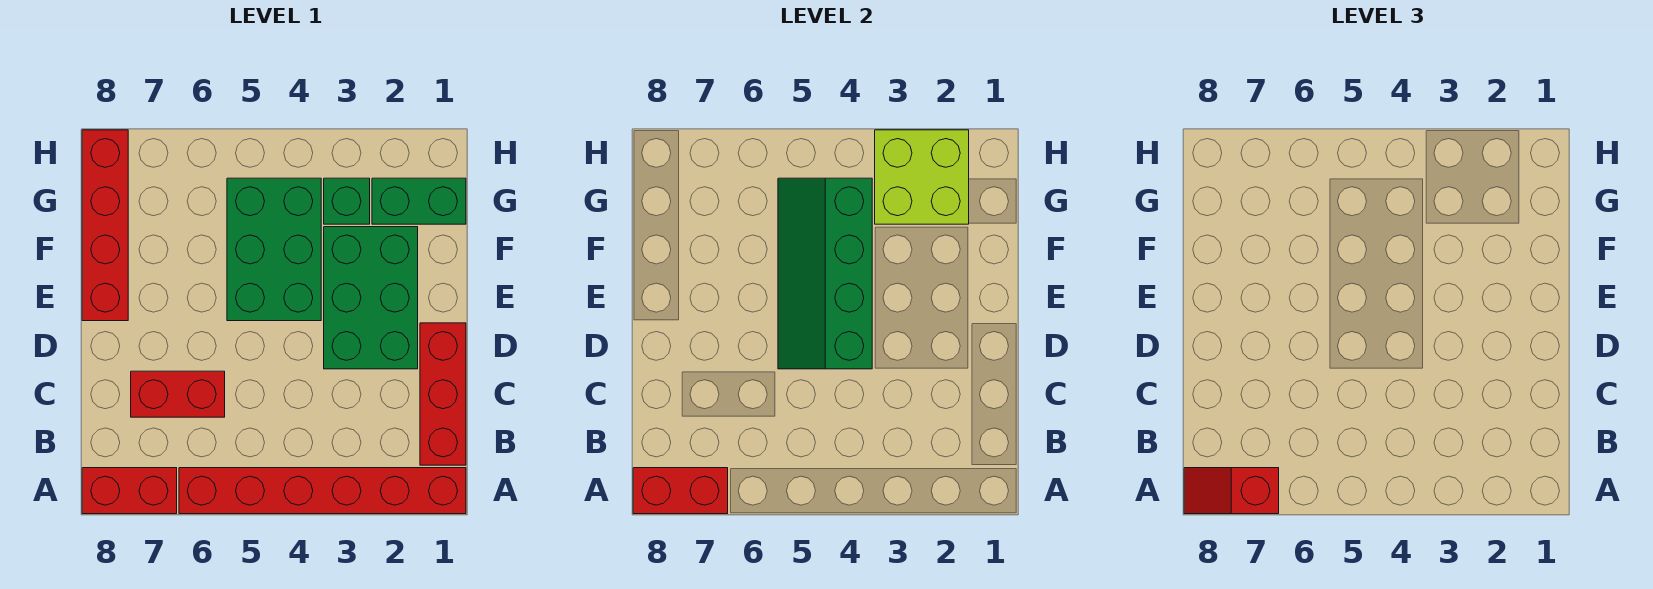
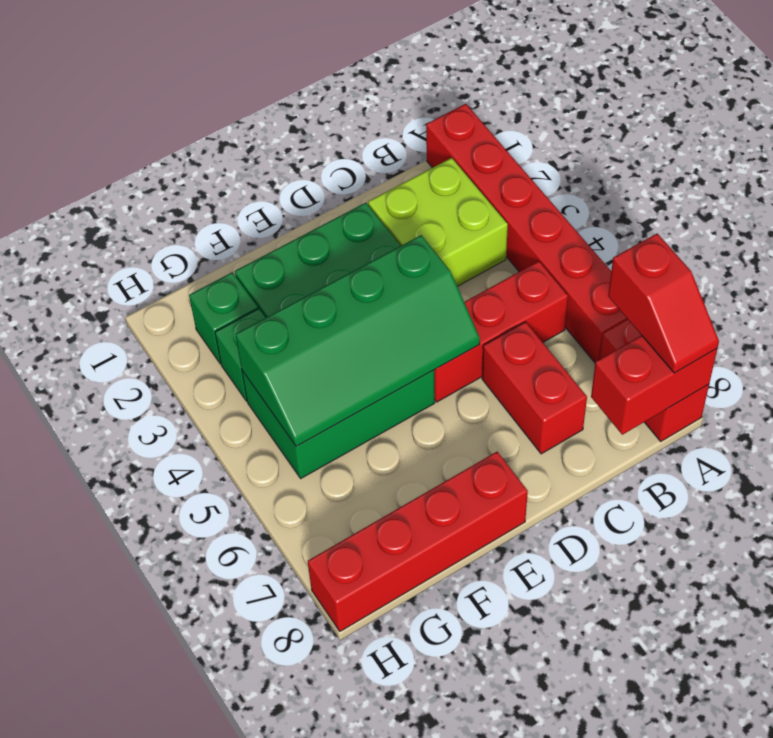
red 1x2 brick [633,468,728,514] -> red 1x2 brick turned to [591,335,717,435]
red 1x3 brick [420,323,466,465] -> red 1x3 brick moved to [434,261,568,402]
green 1x2 brick [372,178,466,224] -> green 1x1 brick [189,272,258,364]
lime 2x2 brick [875,130,969,224] -> lime 2x2 brick moved to [368,158,508,286]

